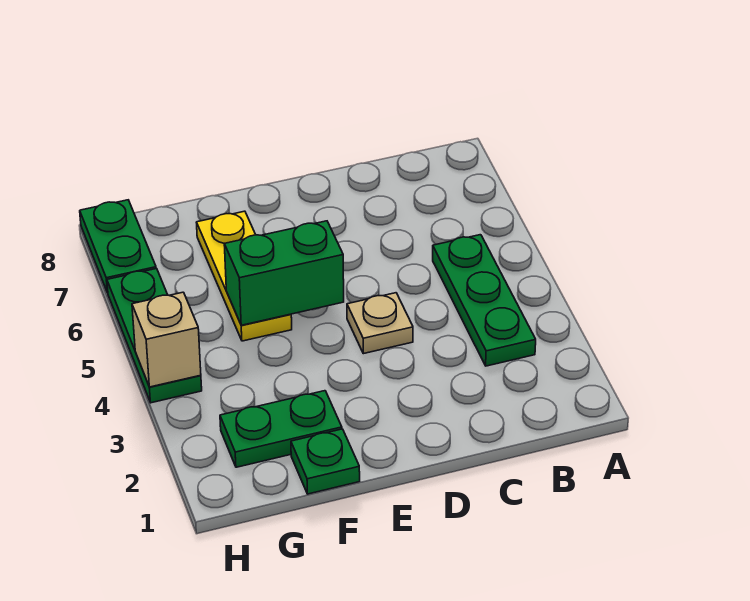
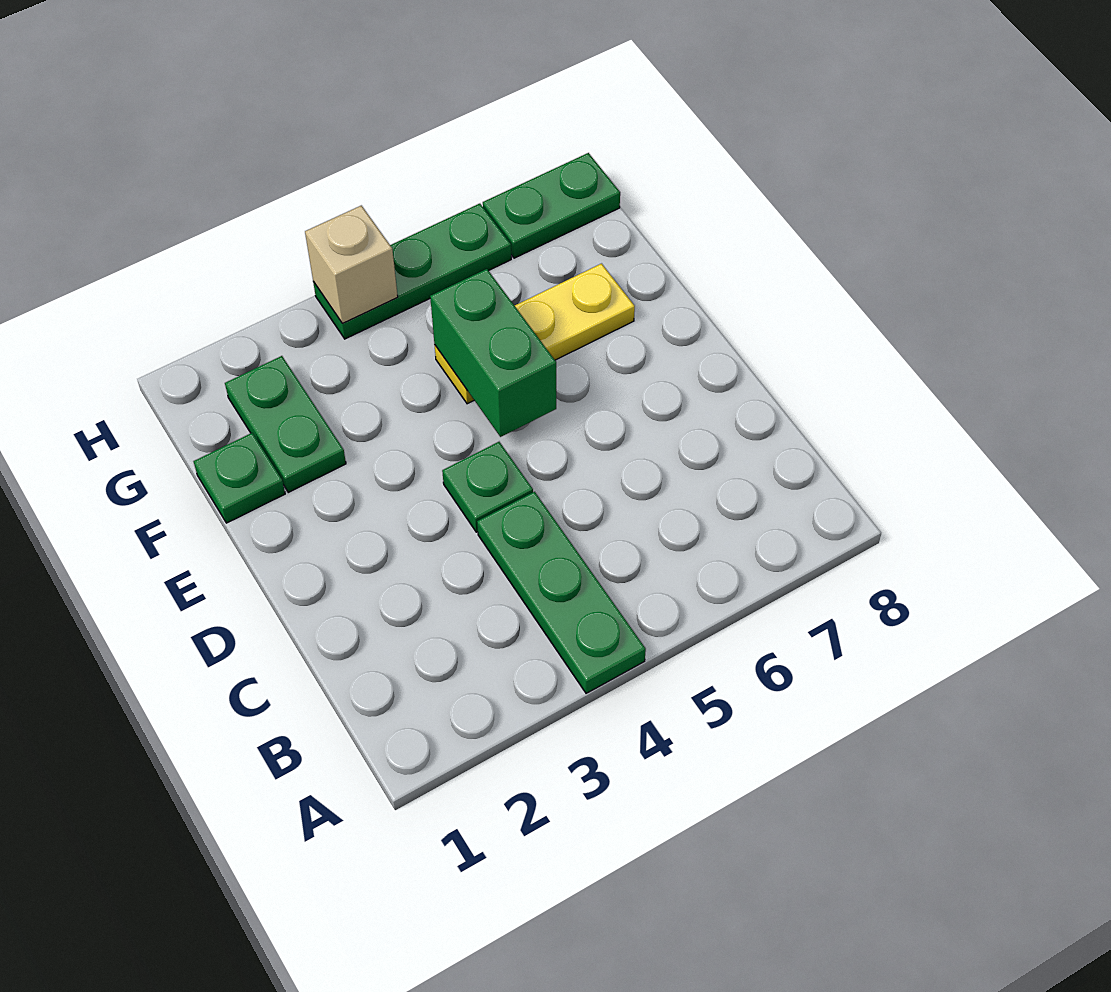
green 1x3 plate [433,235,536,366] -> green 1x3 plate turned to [477,492,646,693]
tan 1x1 plate [347,293,413,354] -> green 1x1 plate [442,442,533,532]

